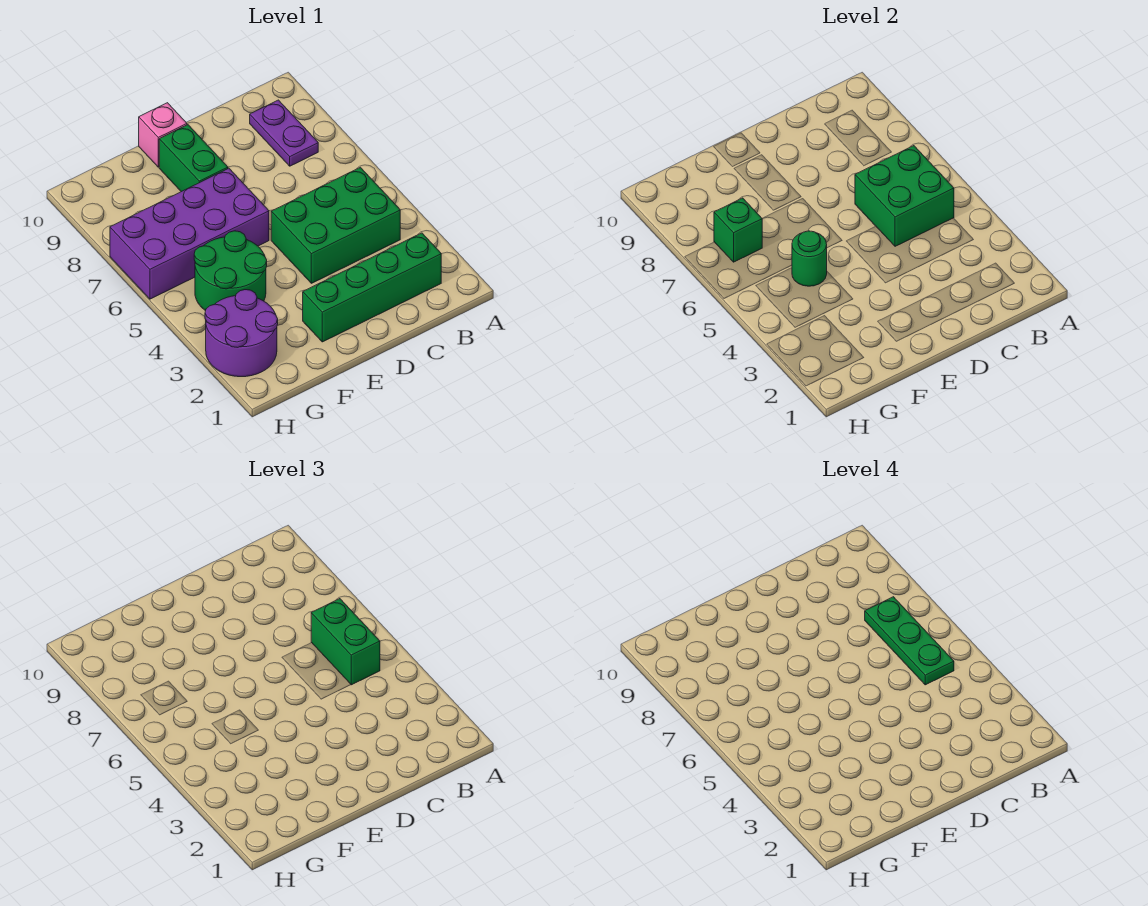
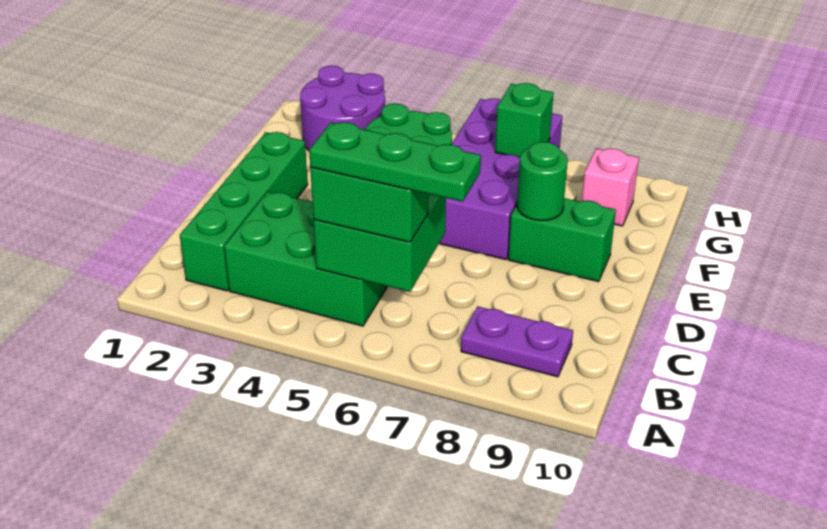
green 2x3 brick [271,167,400,283] -> green 2x3 brick turned to [224,192,388,326]
pink 1x1 brick [139,103,187,167] -> pink 1x1 brick moved to [582,149,639,226]
green 1x1 round brick [792,231,827,286] -> green 1x1 round brick moved to [517,142,568,221]

